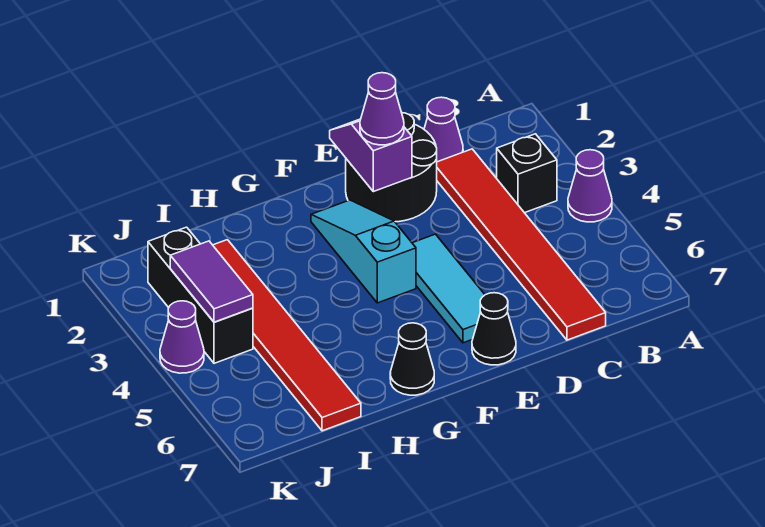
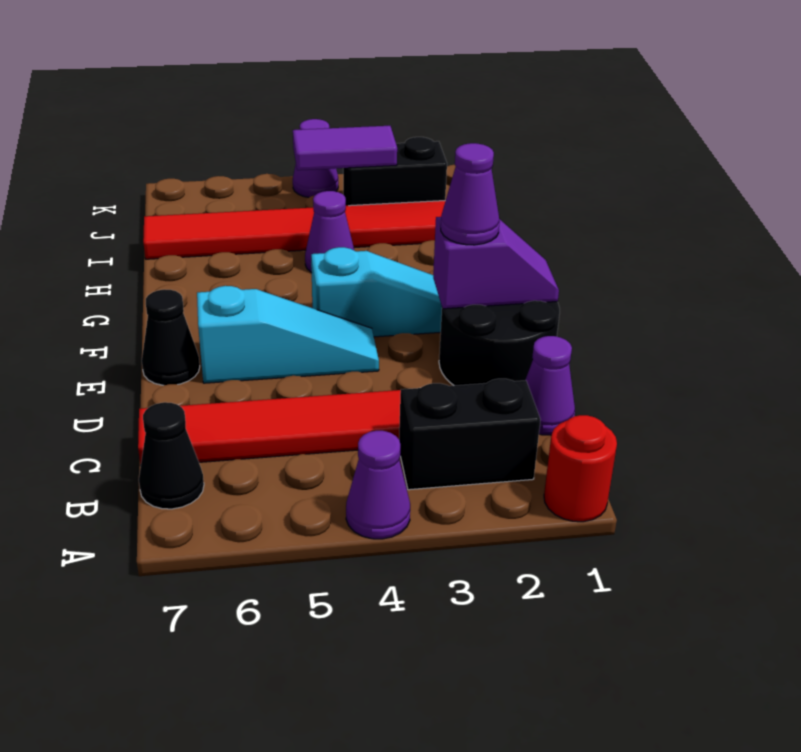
none -> red 1x1 round brick [544,415,617,522]
black 1x1 brick [497,134,557,213] -> black 1x2 brick [399,379,541,490]
cyan 1x3 tile [413,234,485,343] -> cyan 1x3 slope [197,286,379,383]
black 1x1 cone [390,323,434,395] -> black 1x1 cone moved to [139,402,204,509]
none -> purple 1x1 cone [305,191,354,273]
black 1x3 brick [148,227,253,363] -> black 1x2 brick [343,137,447,206]

